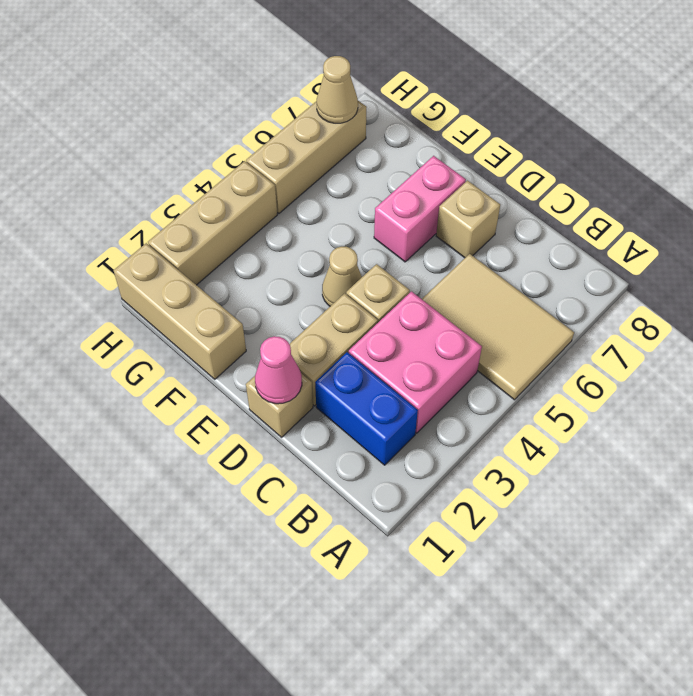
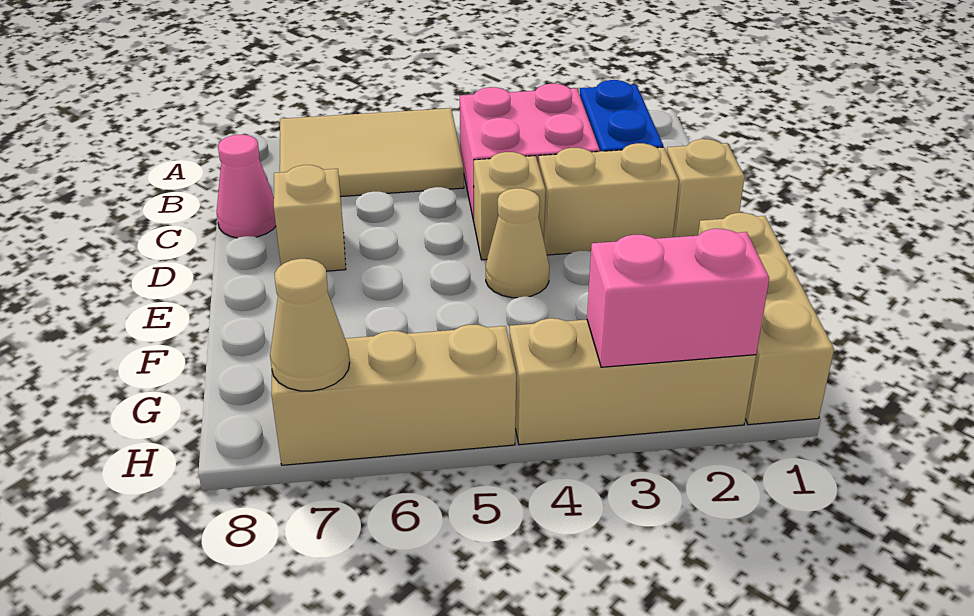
tan 2x3 tile [422,254,574,400] -> tan 2x3 tile turned to [280,108,464,197]
pink 1x1 cone [255,336,302,404] -> pink 1x1 cone moved to [217,135,276,238]
pink 1x2 brick [374,156,466,262] -> pink 1x2 brick moved to [587,229,769,367]

